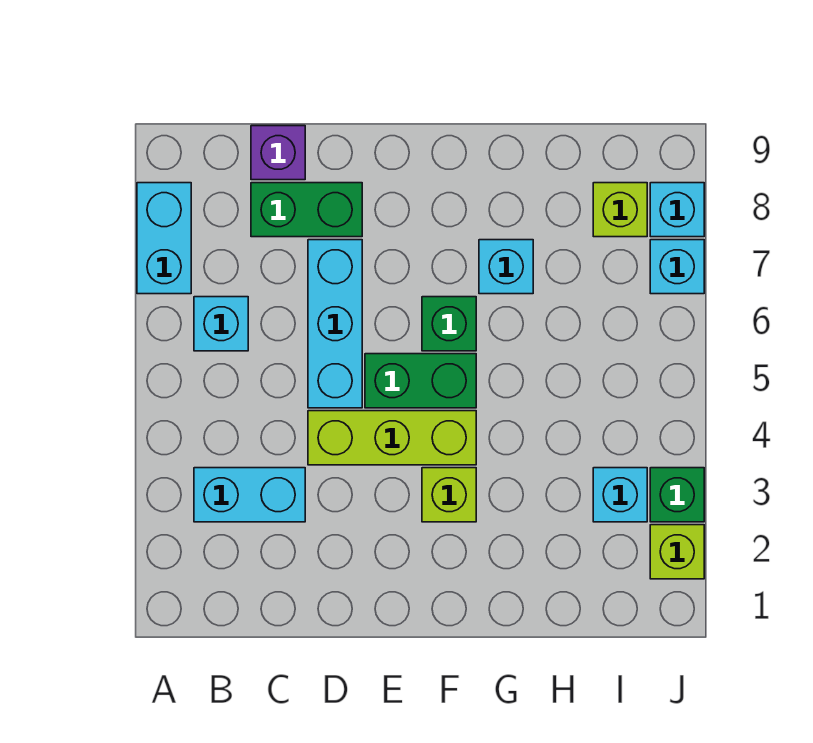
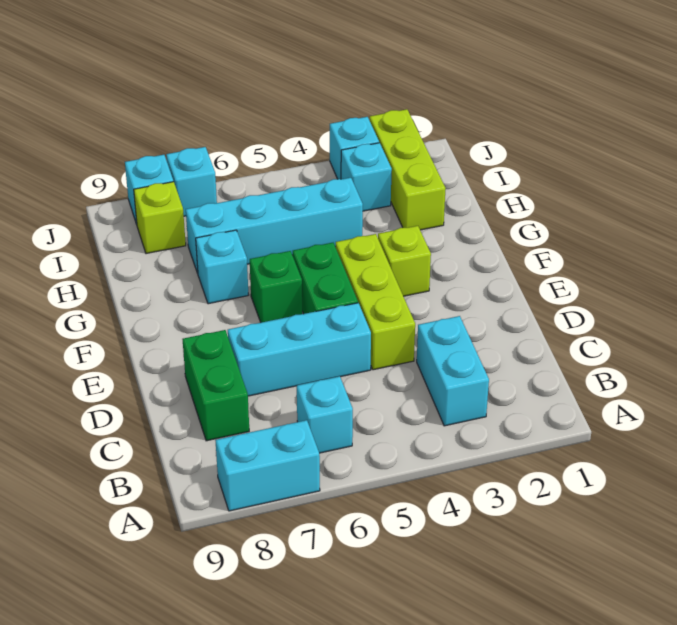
purple 1x1 brick [251,126,305,180] -> none
none -> cyan 1x4 brick [186,178,363,273]
lime 1x1 brick [650,525,704,579] -> lime 1x3 brick [370,109,446,230]
green 1x1 brick [650,468,704,522] -> cyan 1x1 brick [330,117,379,179]

